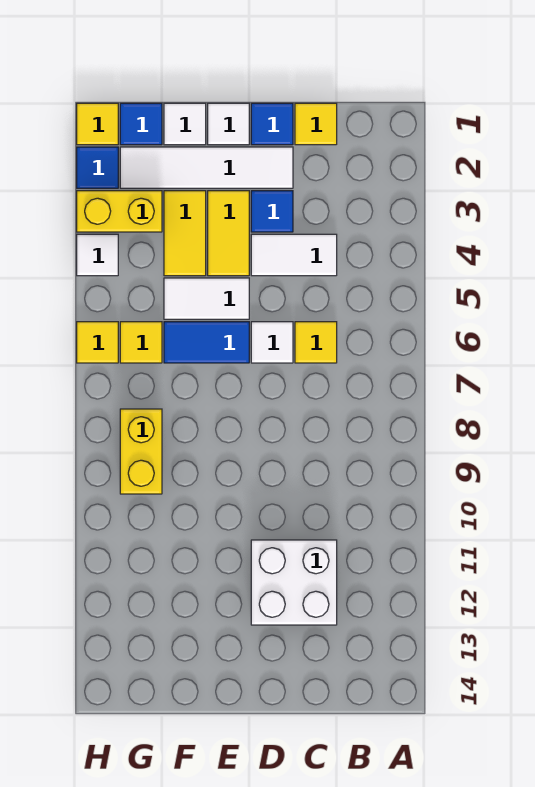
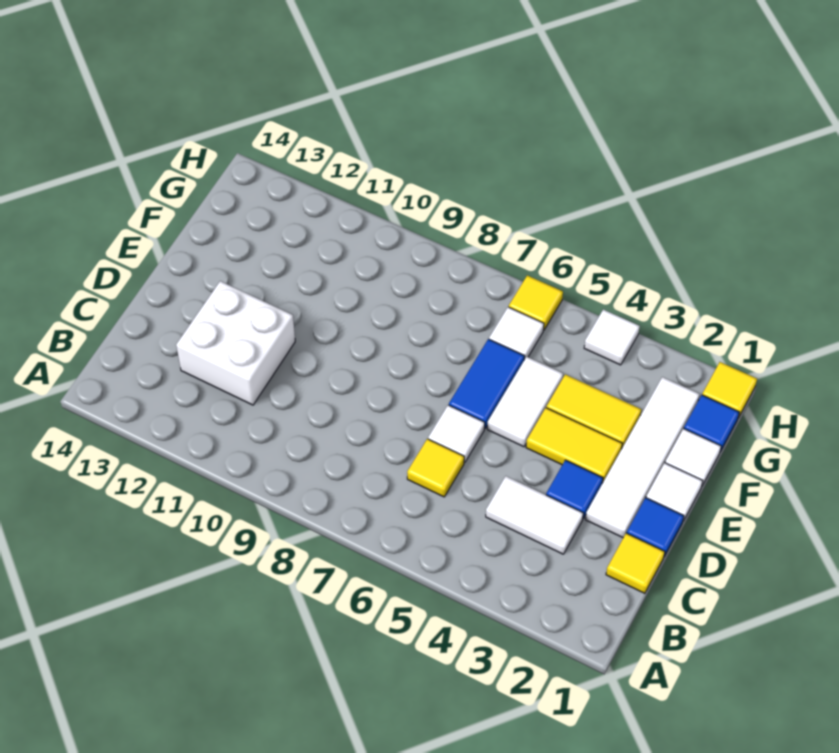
white 1x2 tile [251,234,337,276] -> white 1x2 tile turned to [486,476,583,554]
yellow 1x2 brick [77,191,162,232] -> none
yellow 1x1 tile [120,322,162,363] -> white 1x1 tile [489,307,544,360]
yellow 1x2 brick [120,409,162,494] -> none
blue 1x1 tile [77,147,118,188] -> none

